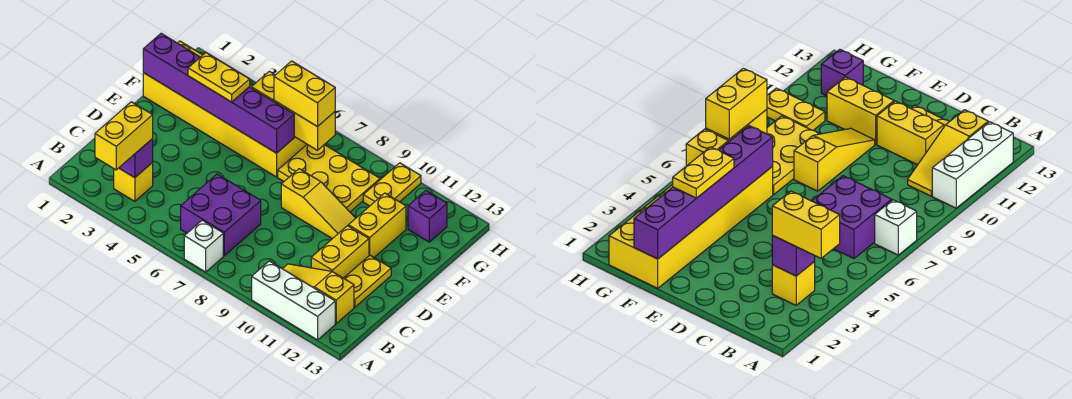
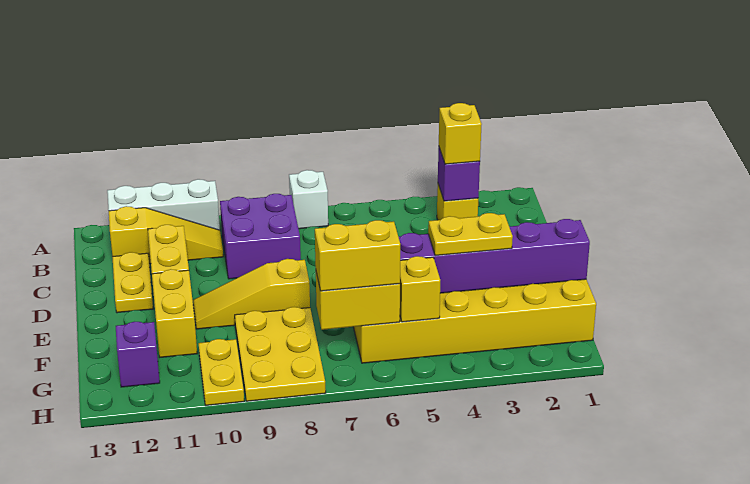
yellow 1x2 brick [95,102,153,170] -> yellow 1x1 brick [439,103,482,164]
purple 2x2 brick [181,174,261,256] -> purple 2x2 brick moved to [220,194,301,279]
yellow 2x3 plate [278,144,380,212] -> yellow 2x3 plate turned to [235,307,326,401]

